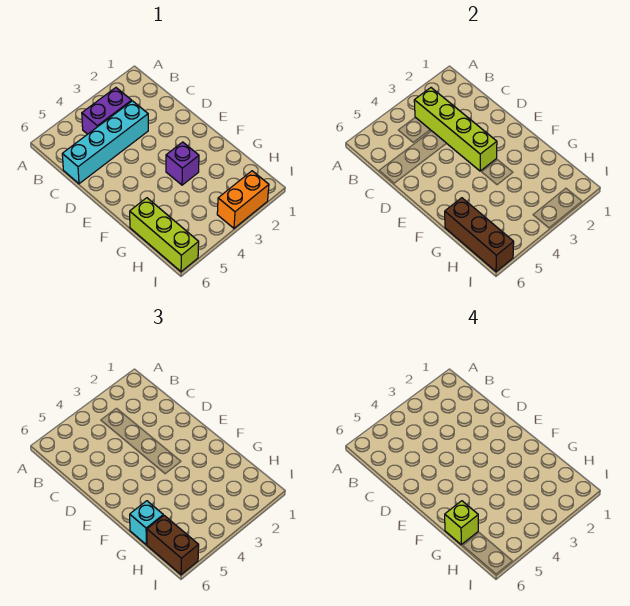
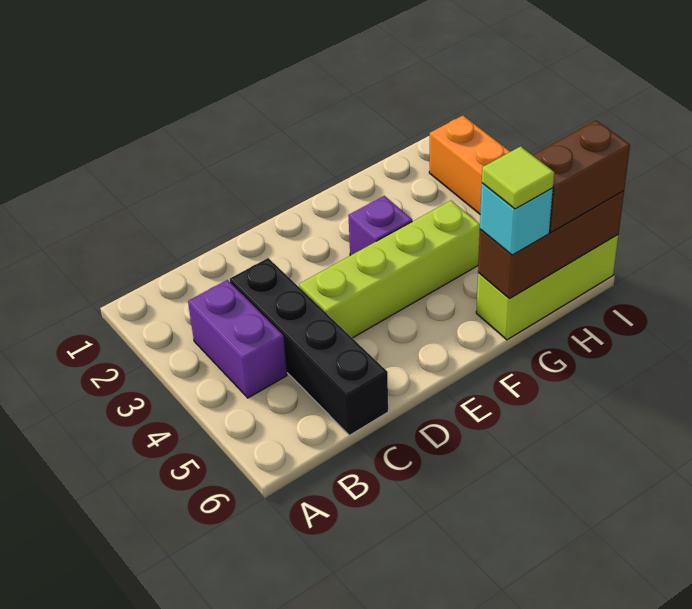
lime 1x4 brick [414,88,497,171] -> lime 1x4 brick moved to [299,201,480,338]
cyan 1x4 brick [62,101,148,184] -> black 1x4 brick [230,258,388,435]
lime 1x1 brick [445,501,478,544] -> lime 1x1 tile [482,146,554,209]

